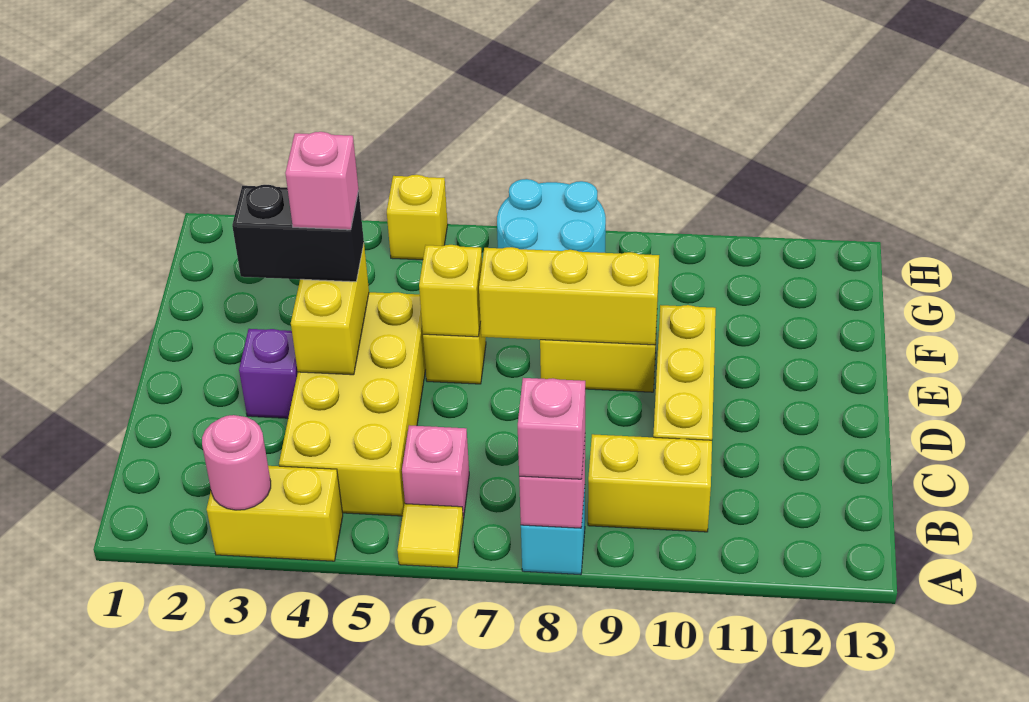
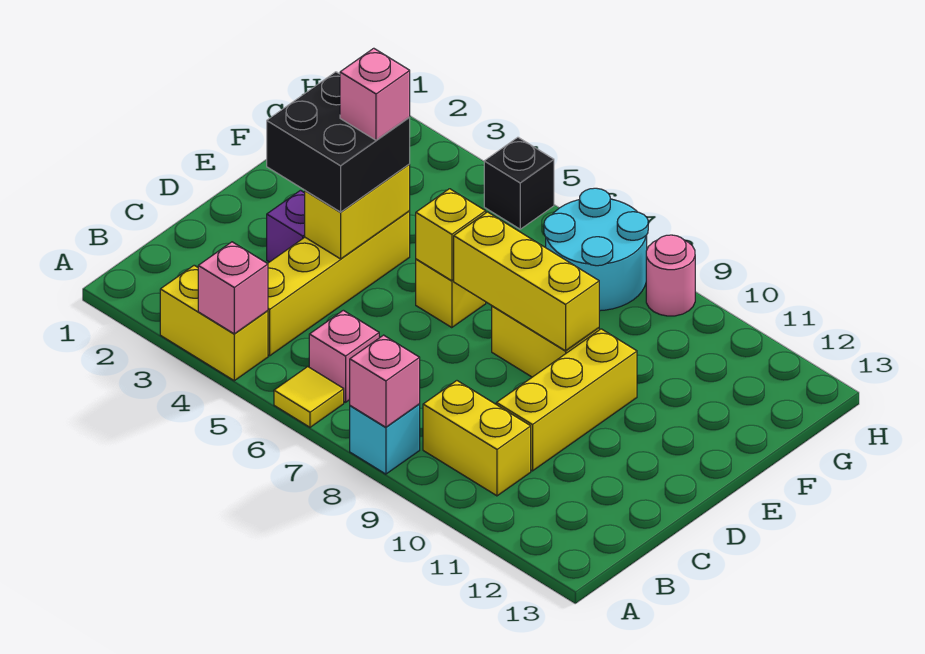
pink 1x1 round brick [202,415,271,510] -> pink 1x1 round brick moved to [646,235,695,316]
pink 1x1 brick [518,378,585,479] -> pink 1x1 brick moved to [198,242,268,334]
yellow 2x4 brick [279,292,426,516] -> yellow 1x4 brick [268,211,410,356]
black 1x2 brick [232,185,364,282] -> black 2x2 brick [267,72,410,212]
yellow 1x1 brick [387,175,448,260] -> black 1x1 brick [484,137,554,229]

